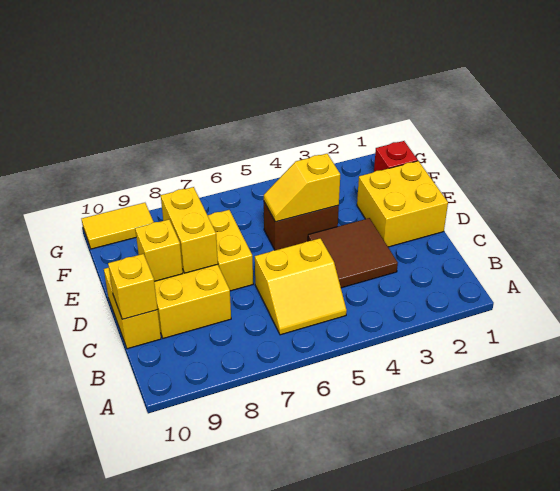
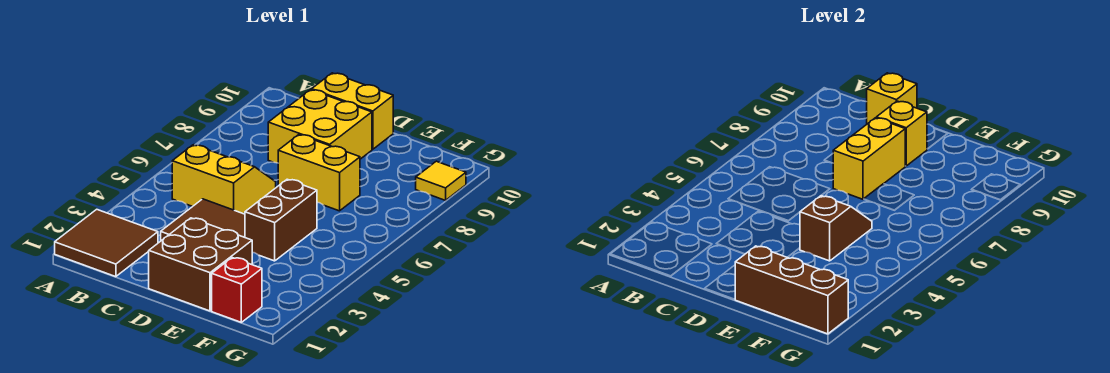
none -> brown 2x2 tile [55,209,158,277]
yellow 2x2 slope [255,238,347,335] -> yellow 2x2 slope turned to [172,145,276,214]
yellow 2x2 brick [357,161,448,247] -> brown 2x2 brick [149,218,252,311]
yellow 1x2 brick [161,187,218,273] -> yellow 1x2 brick turned to [833,118,905,199]
none -> brown 1x3 brick [735,246,848,334]
yellow 1x2 slope [264,154,340,222] -> brown 1x2 slope [800,196,872,261]
yellow 1x2 tile [82,203,153,249] -> yellow 1x1 tile [416,161,466,200]

